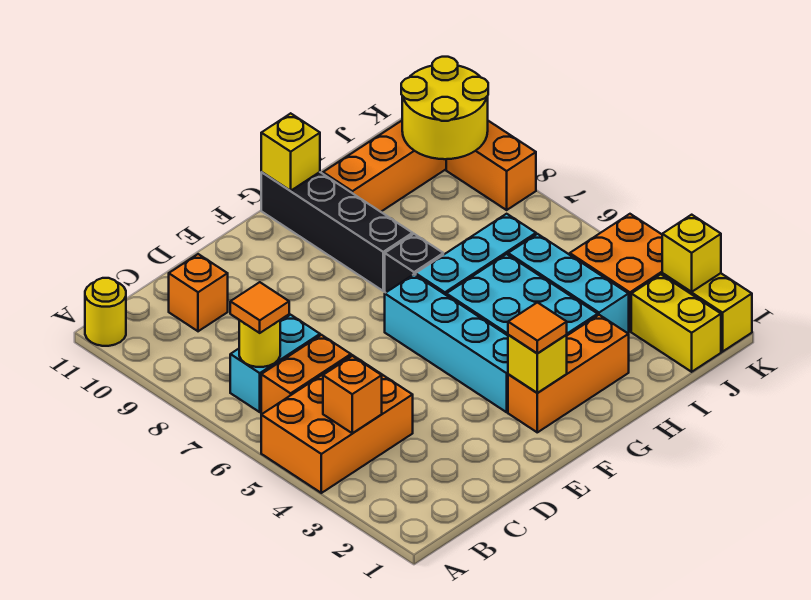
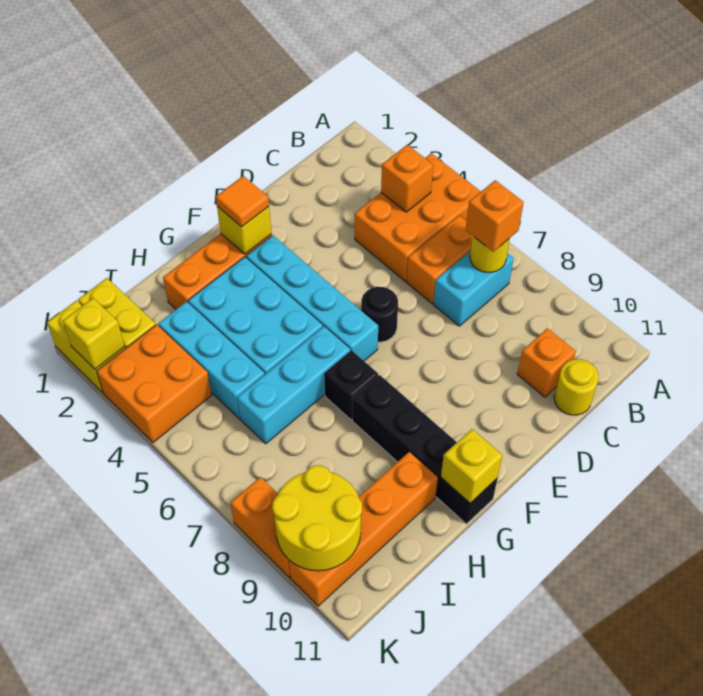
yellow 1x1 round brick [85,278,126,346] -> yellow 1x1 round brick moved to [554,359,599,415]
orange 1x1 tile [230,282,289,333] -> orange 1x1 brick [466,180,524,252]
none -> black 1x1 round brick [361,287,398,342]

